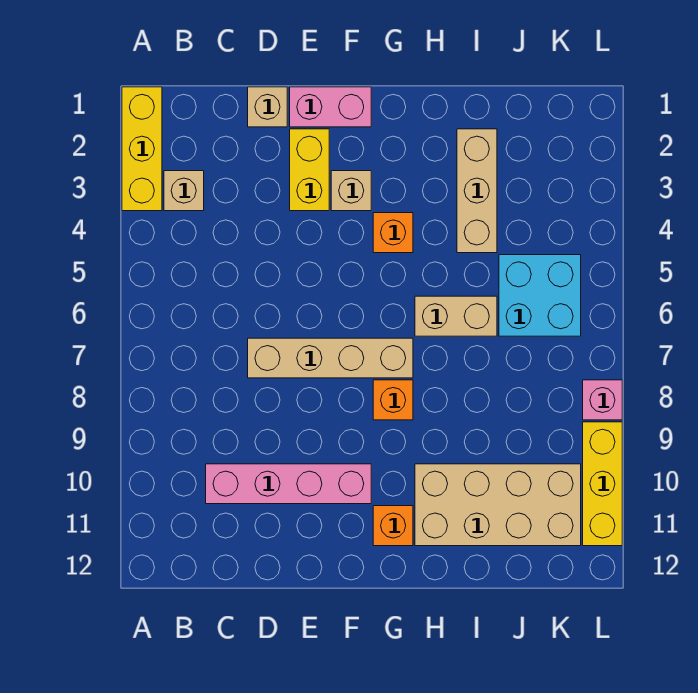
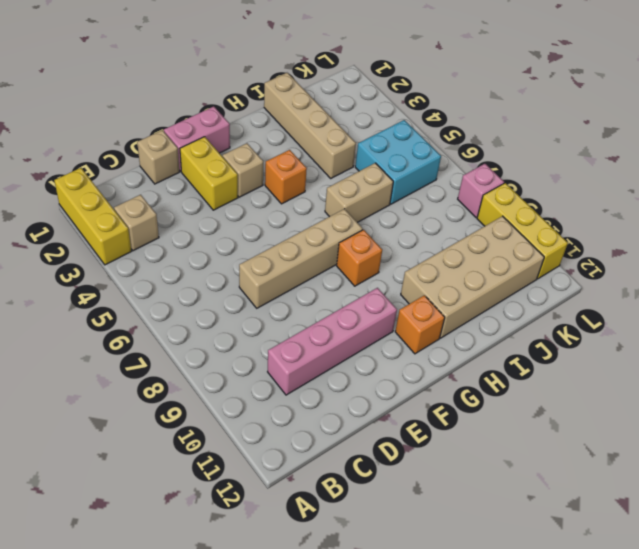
tan 1x3 brick [457,129,497,253] -> tan 1x4 brick [264,73,356,178]

